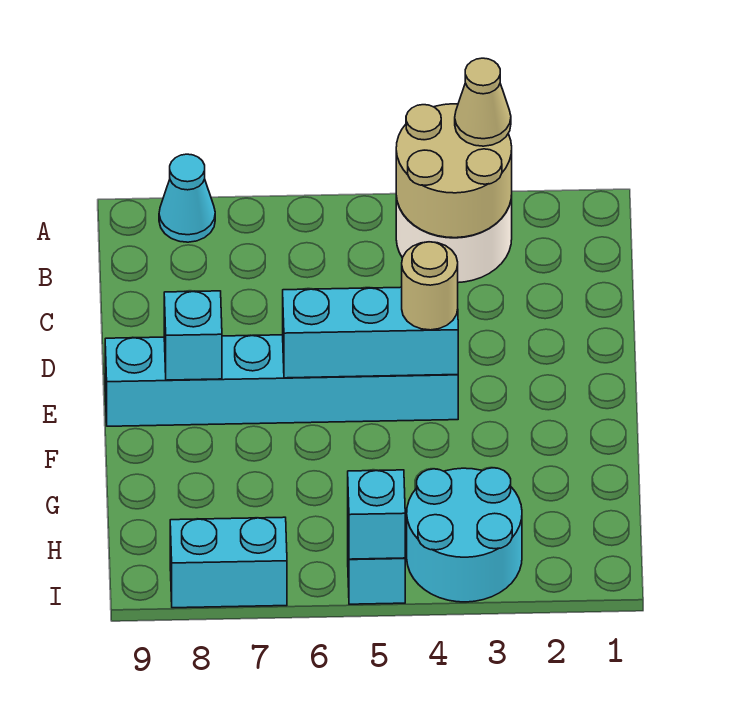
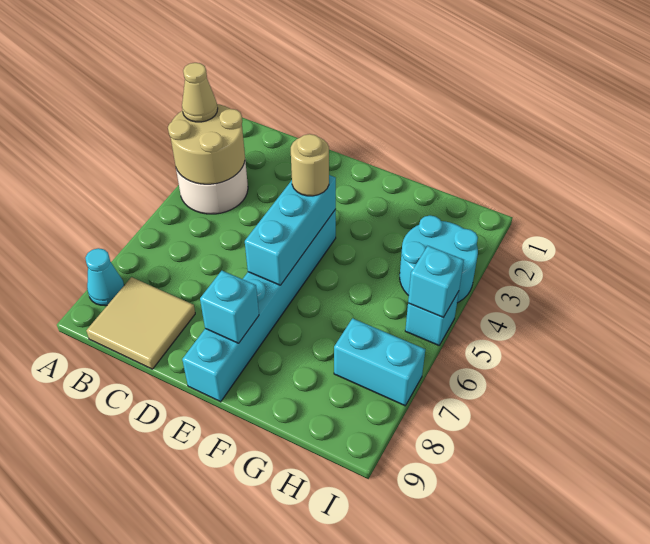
none -> tan 2x2 tile [86,277,195,369]
cyan 1x2 brick [170,517,287,608] -> cyan 1x2 brick turned to [334,318,425,406]

